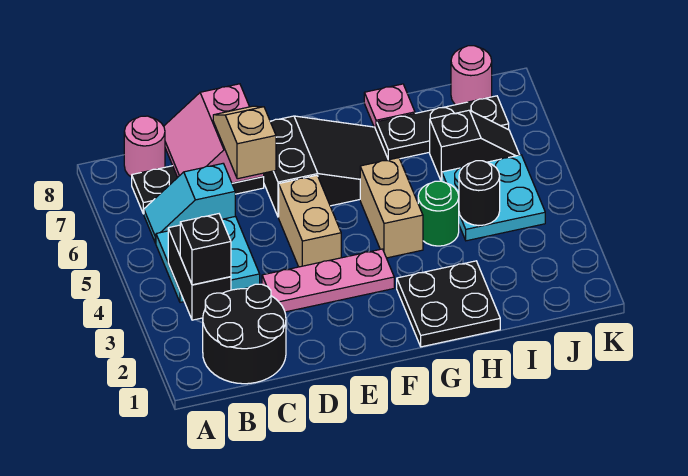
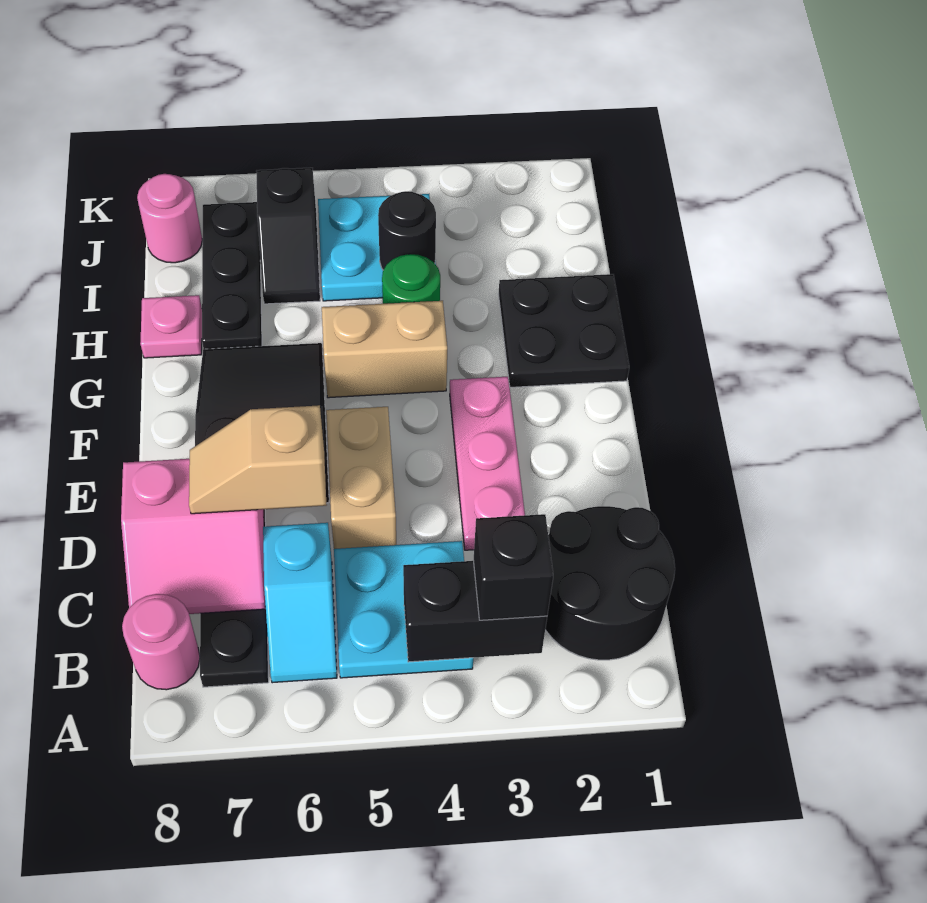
tan 1x2 brick [279,175,341,267] -> tan 1x2 brick turned to [326,407,396,549]
black 1x2 slope [430,110,519,181] -> black 1x2 slope turned to [256,168,320,304]

